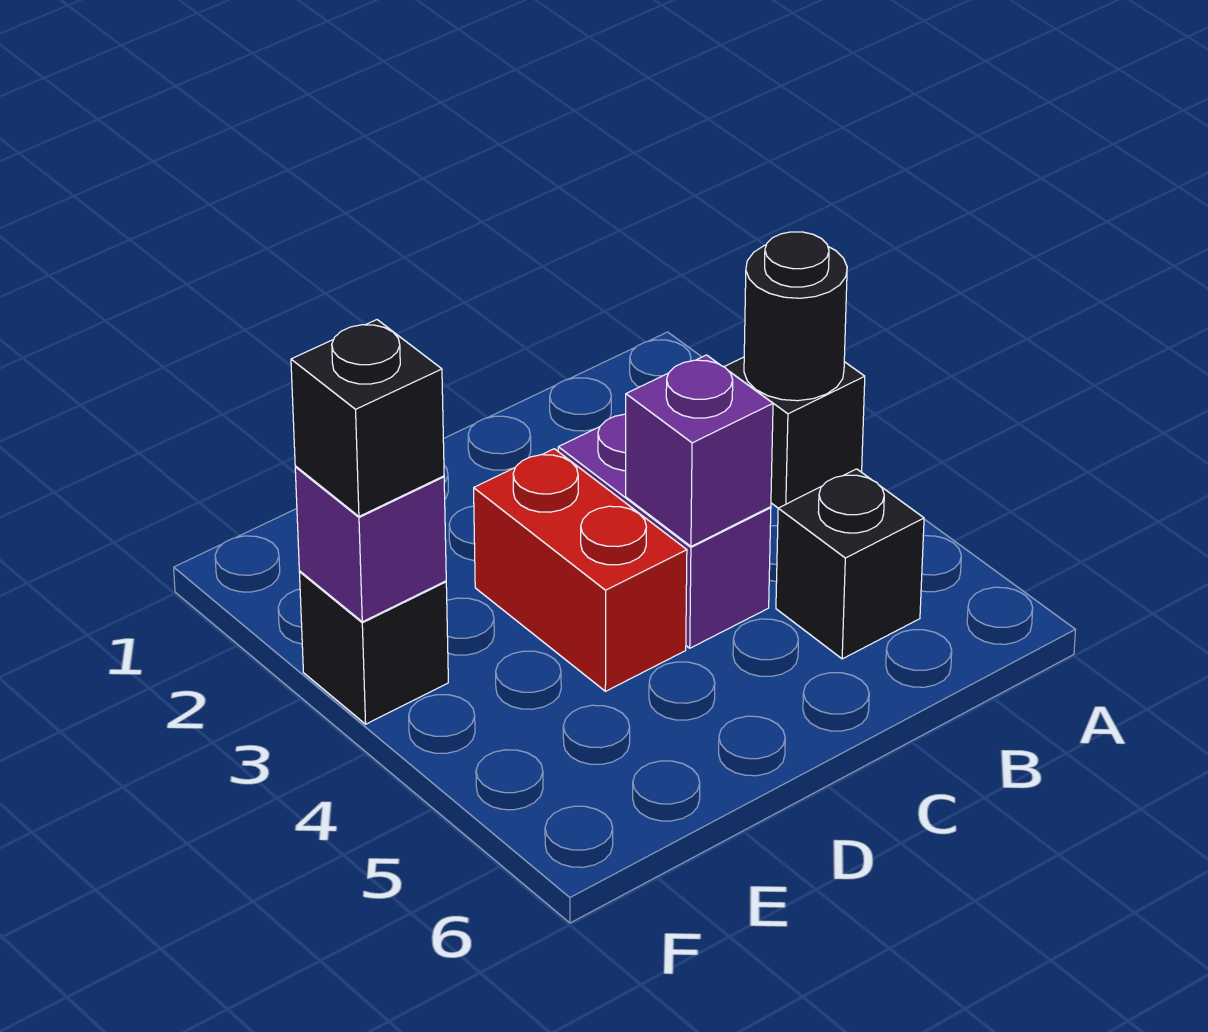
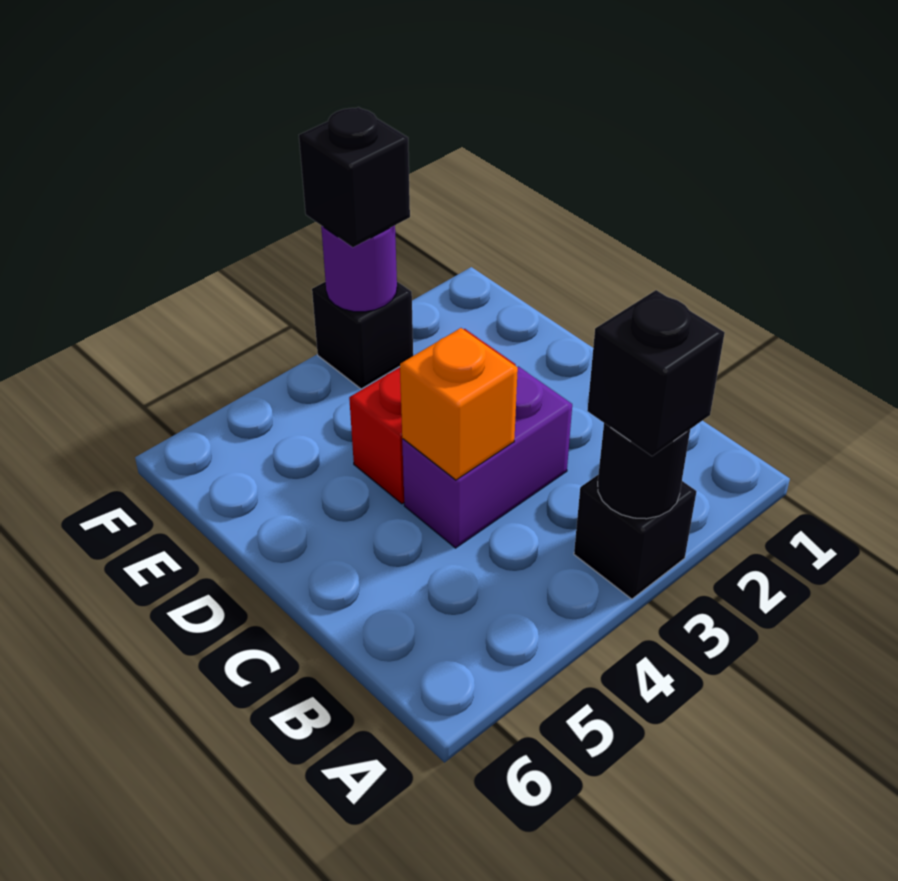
black 1x1 brick [776,469,924,659] -> black 1x1 brick moved to [587,290,725,456]
purple 1x1 brick [626,355,773,546] -> orange 1x1 brick [400,328,518,480]
purple 1x1 brick [295,467,446,622] -> purple 1x1 round brick [321,226,397,312]

